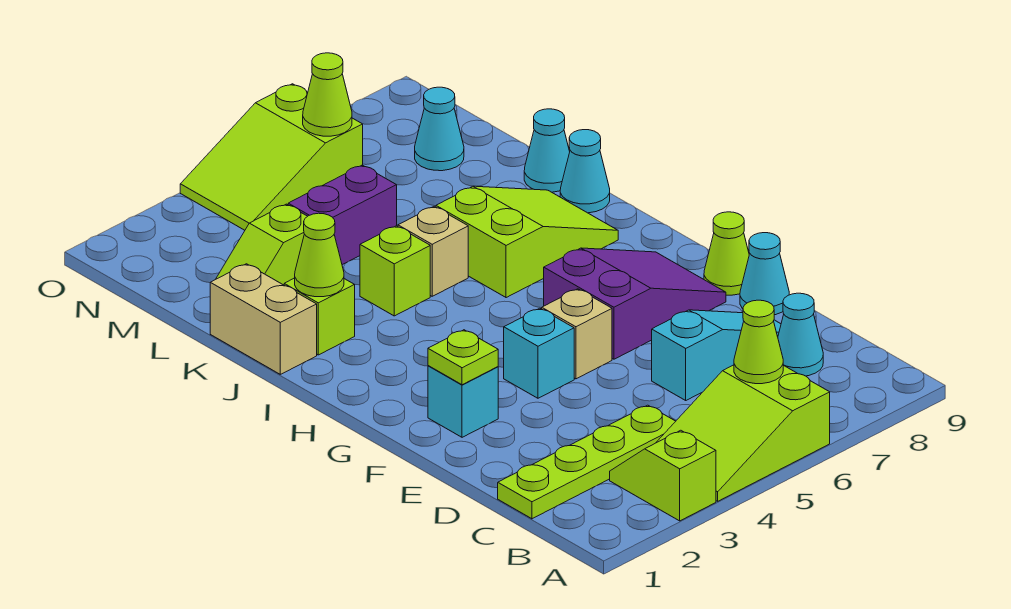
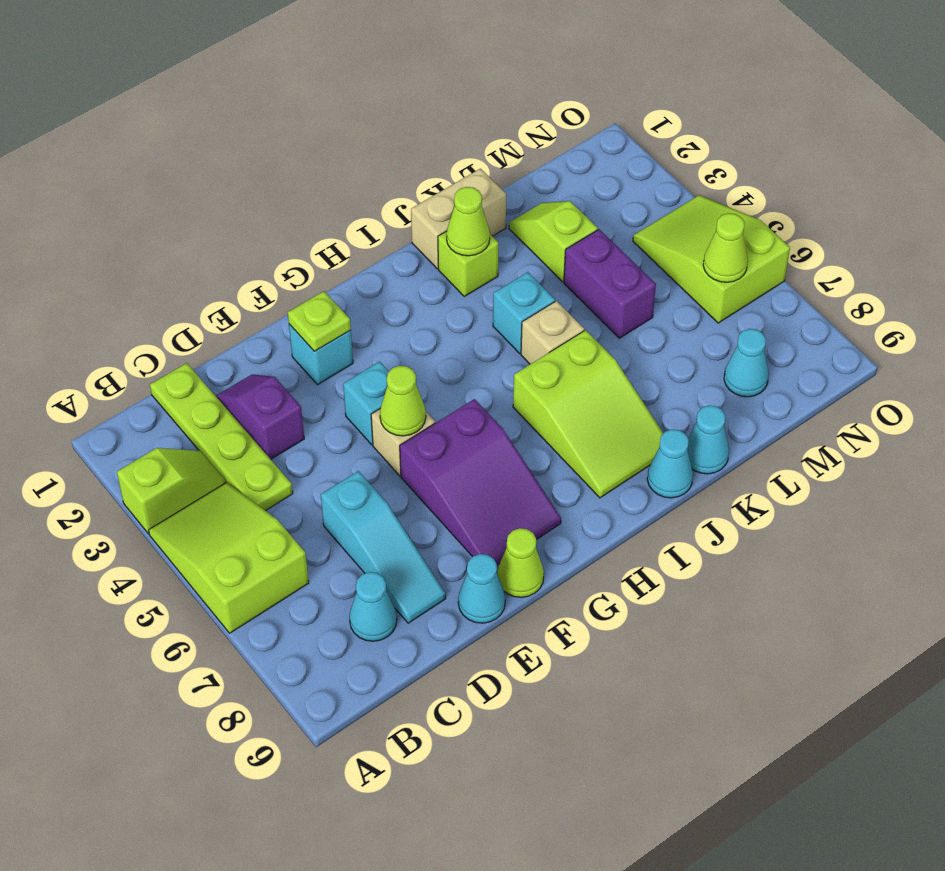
lime 1x1 cone [734,300,783,384] -> lime 1x1 cone moved to [380,366,426,436]
none -> purple 1x2 slope [216,375,304,459]
lime 1x1 brick [360,226,430,316] -> cyan 1x1 brick [493,272,555,353]

